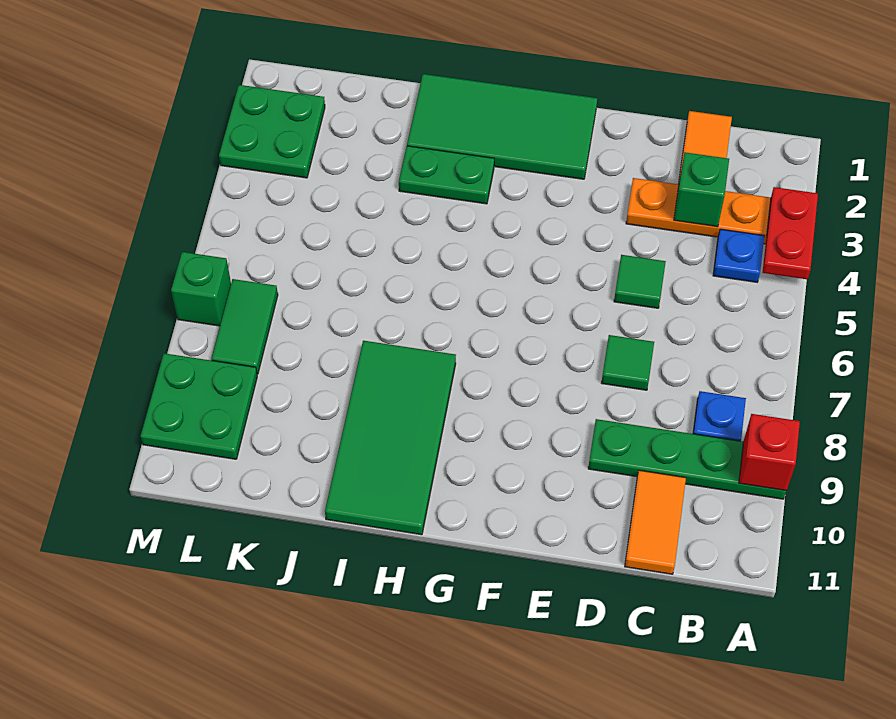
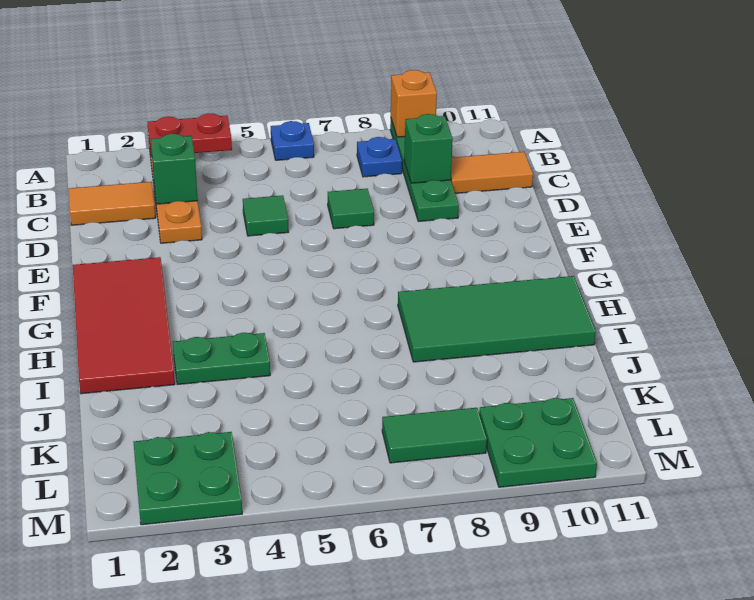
red 1x1 brick [739,414,800,491] -> orange 1x1 brick [391,70,437,137]
blue 1x1 plate [713,229,764,282] -> blue 1x1 plate moved to [271,121,314,160]
green 2x4 tile [407,74,597,179] -> red 2x4 tile [73,257,175,394]
green 1x2 plate [399,146,494,204] -> green 1x2 plate turned to [173,333,270,385]
green 1x1 brick [171,252,231,326] -> green 1x1 brick moved to [404,114,453,183]

